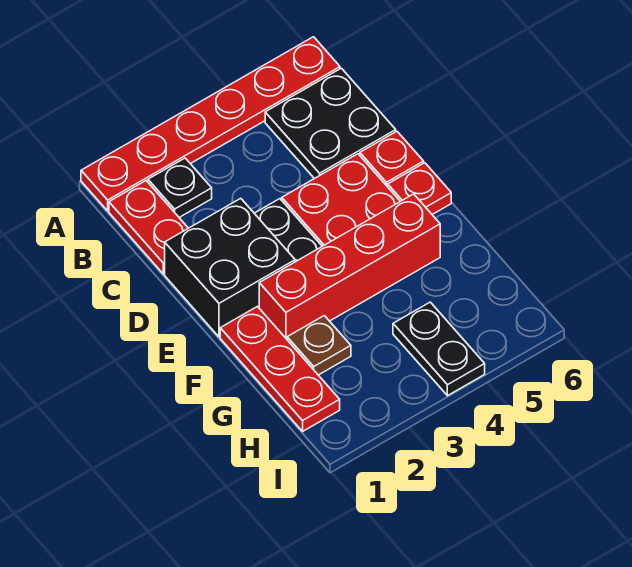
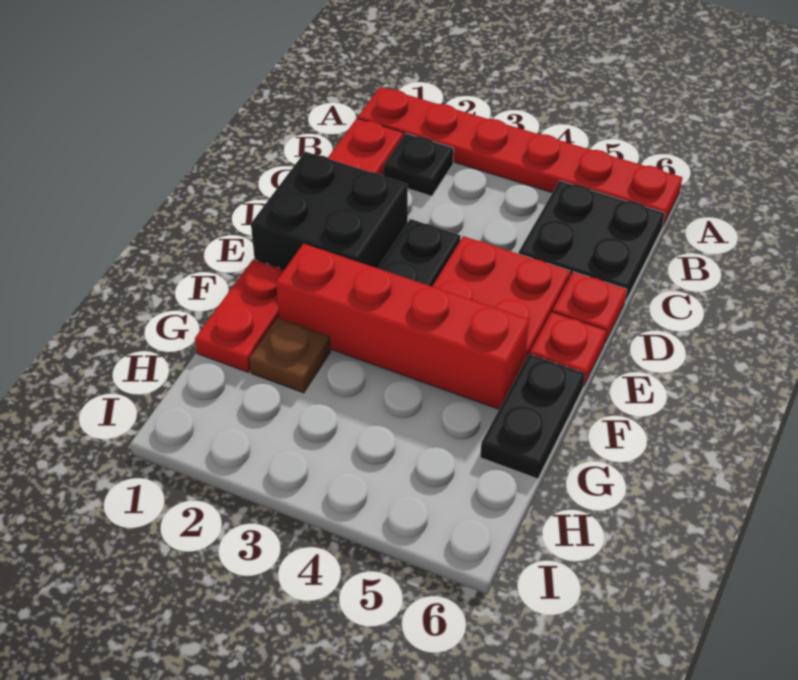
red 1x3 plate [220,307,340,431] -> red 1x2 plate [195,259,284,373]
black 1x2 plate [393,302,485,396] -> black 1x2 plate moved to [480,354,585,479]

